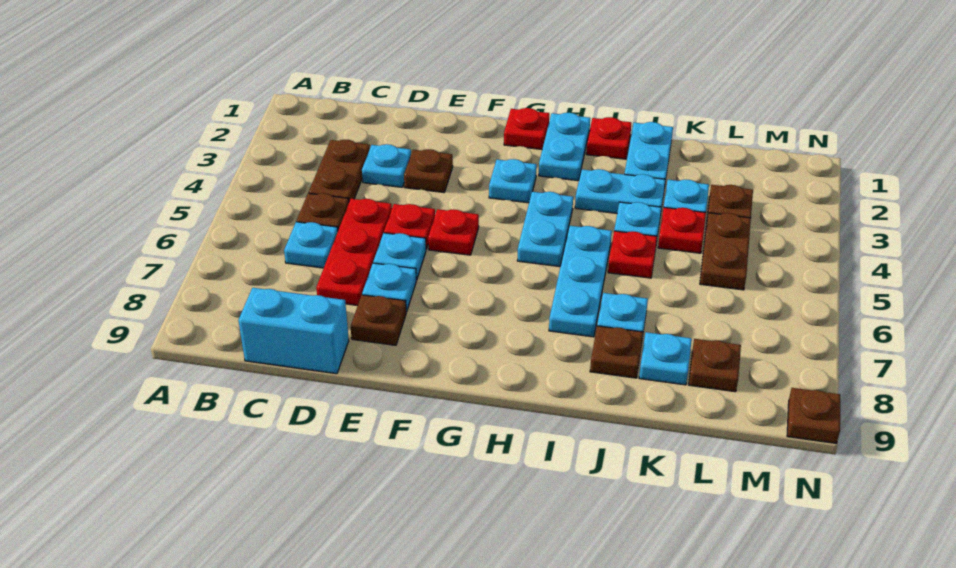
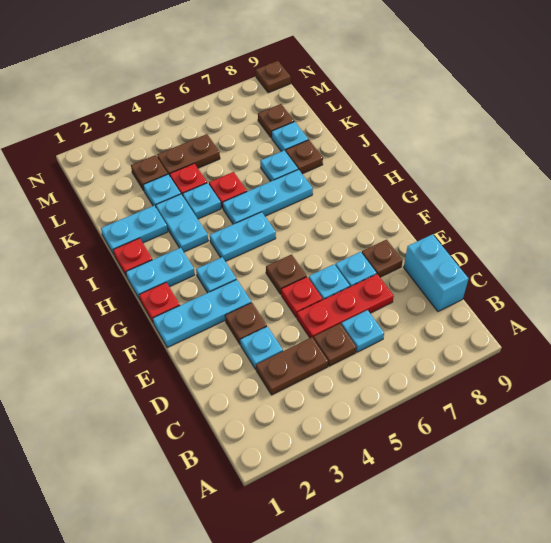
none -> cyan 1x3 plate [153,279,251,348]
red 1x1 plate [428,209,479,255] -> brown 1x1 plate [266,255,307,294]

